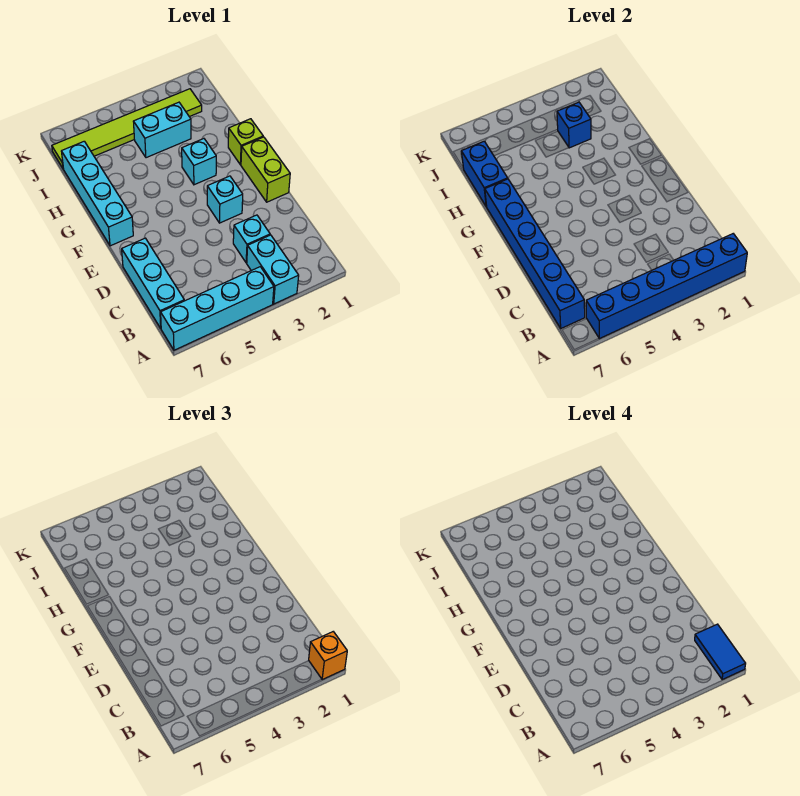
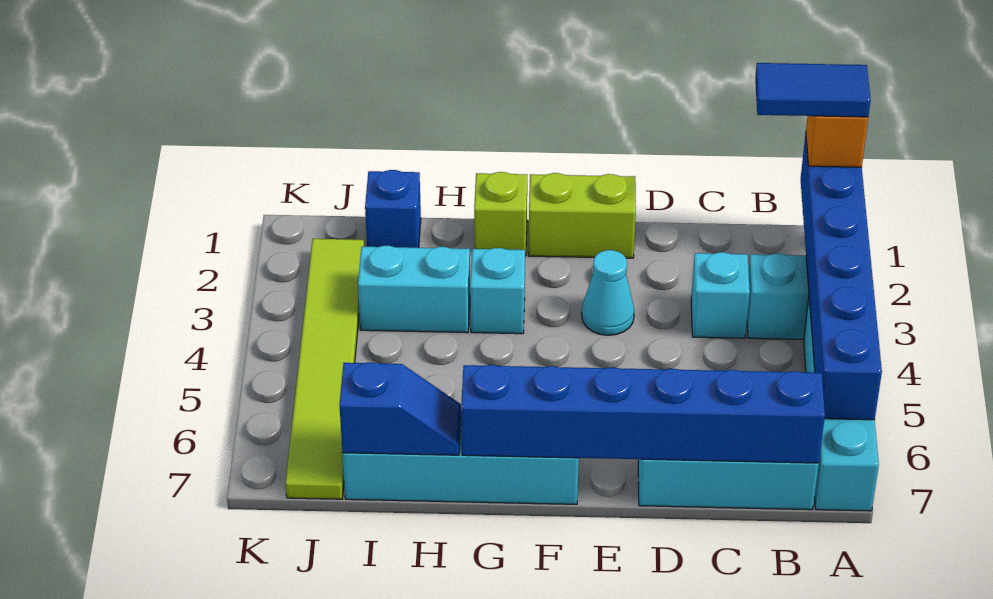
cyan 1x1 brick [207,176,243,223] -> cyan 1x1 cone [582,250,634,335]
blue 1x2 brick [461,141,508,207] -> blue 1x2 slope [339,362,461,455]
cyan 1x2 brick [133,102,191,158] -> cyan 1x2 brick turned to [358,246,470,333]
blue 1x1 brick [557,102,591,148] -> blue 1x1 brick moved to [365,170,421,248]

